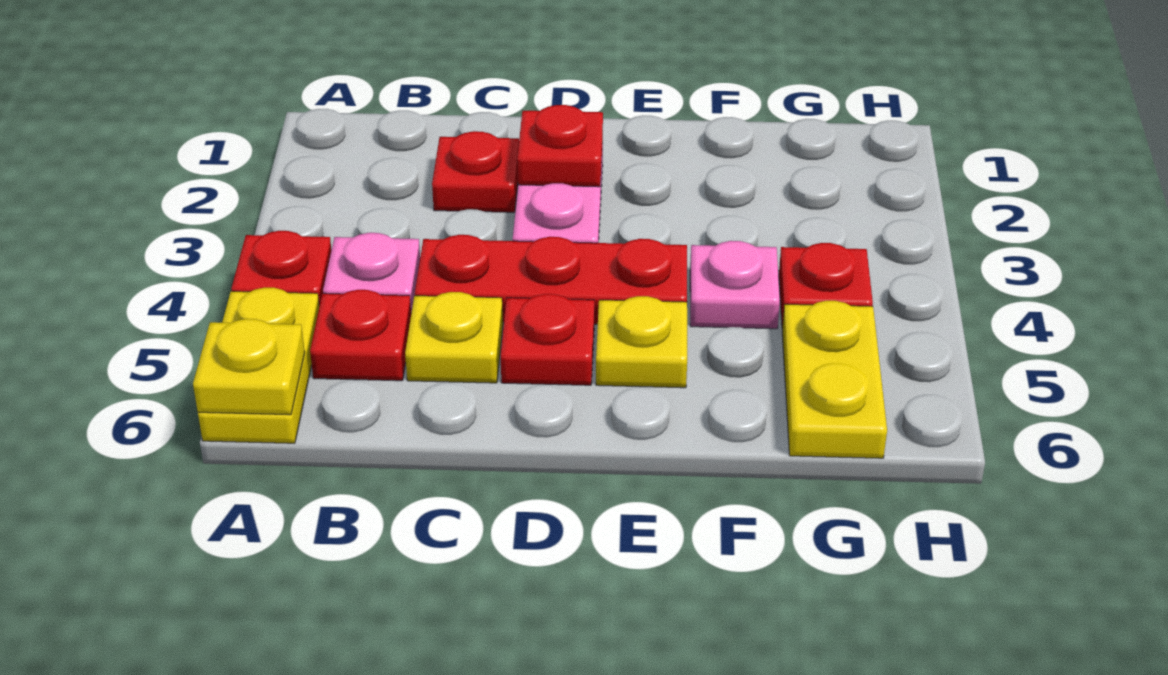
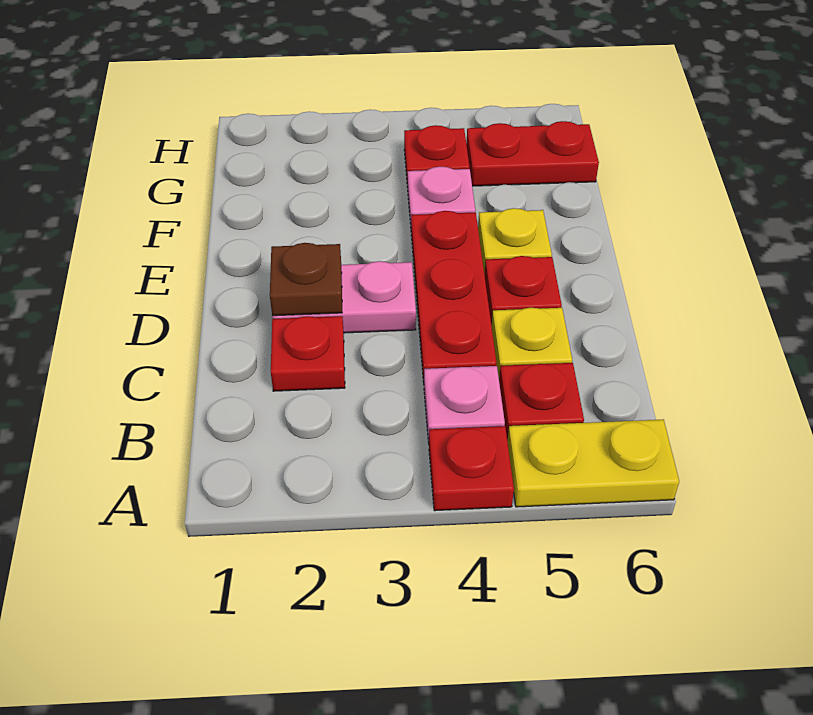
yellow 1x1 plate [193,319,305,415] -> none
red 1x1 plate [517,105,603,187] -> brown 1x1 plate [270,243,342,316]
yellow 1x2 plate [782,301,887,458] -> red 1x2 plate [466,121,599,186]

